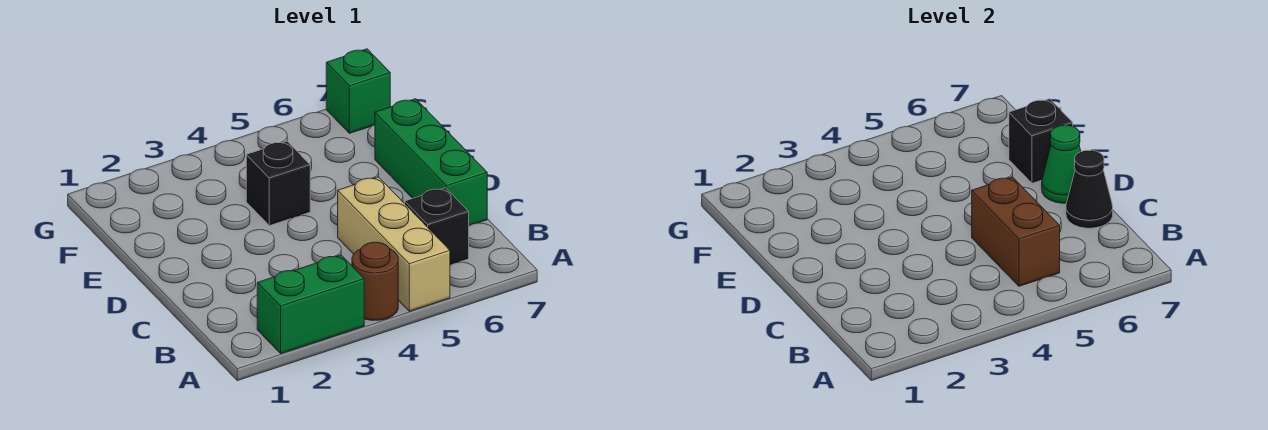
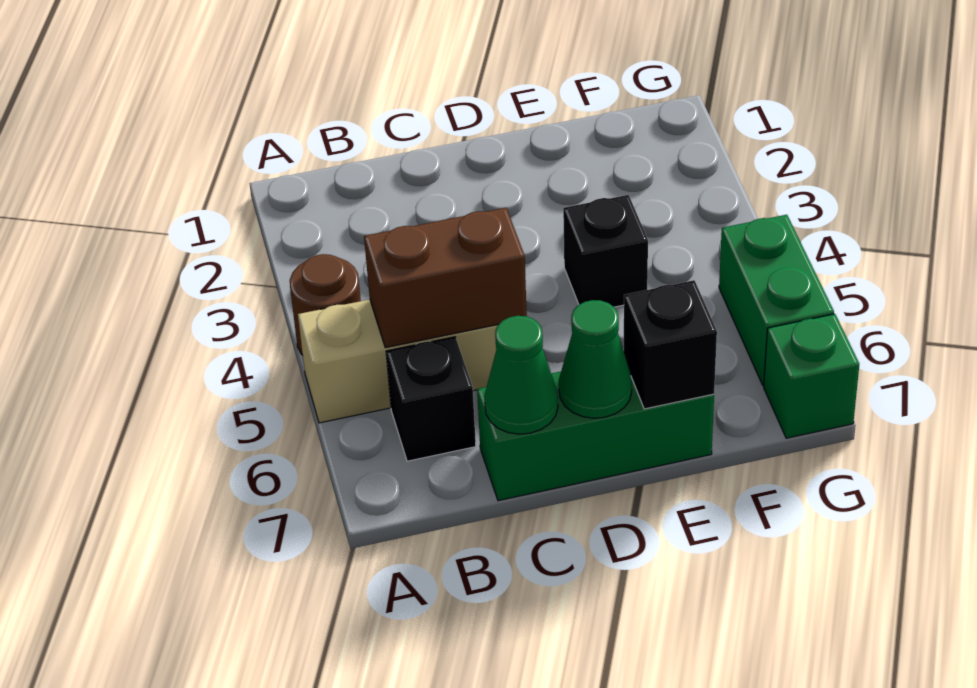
green 1x2 brick [257,255,364,353] -> green 1x2 brick moved to [719,215,834,385]
black 1x1 cone [1066,150,1113,228] -> green 1x1 cone [484,316,558,434]

